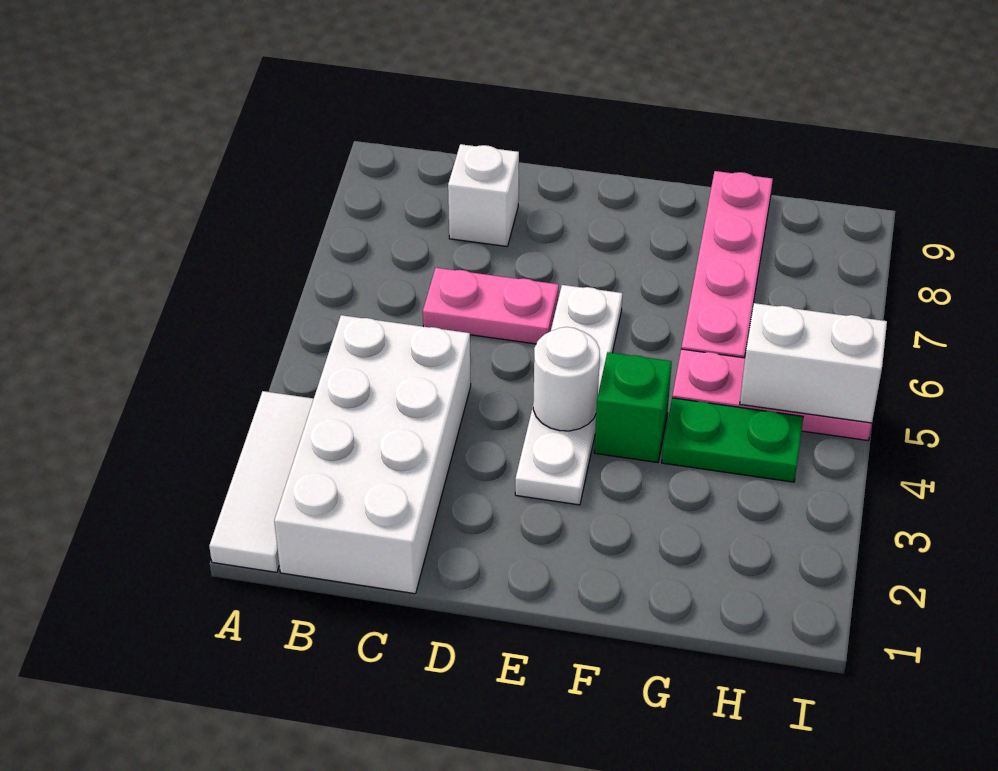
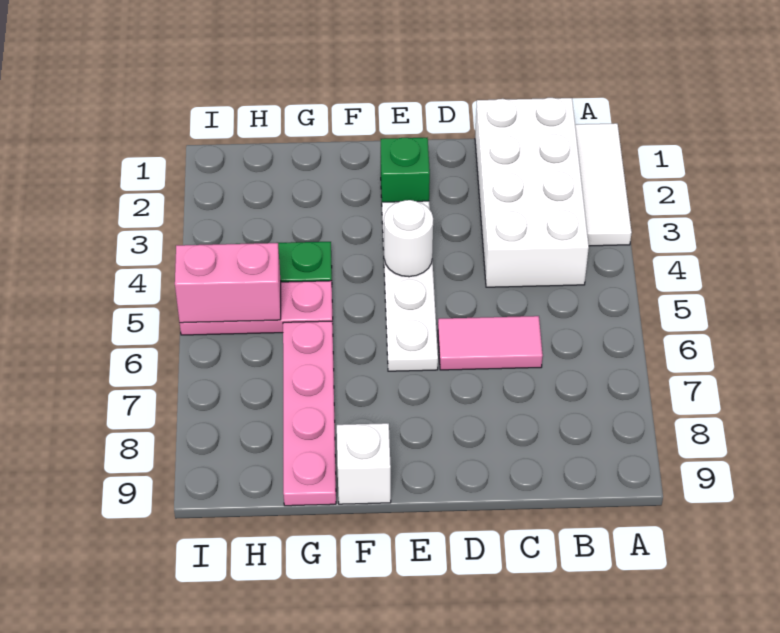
pink 1x2 plate [423,268,559,344] -> pink 1x2 tile [438,316,543,370]
white 1x1 brick [448,144,519,246] -> white 1x1 brick moved to [337,423,391,504]
green 1x1 brick [594,352,672,463] -> green 1x1 brick moved to [381,138,430,202]
white 1x2 brick [740,303,887,423] -> pink 1x2 brick [175,243,281,323]

